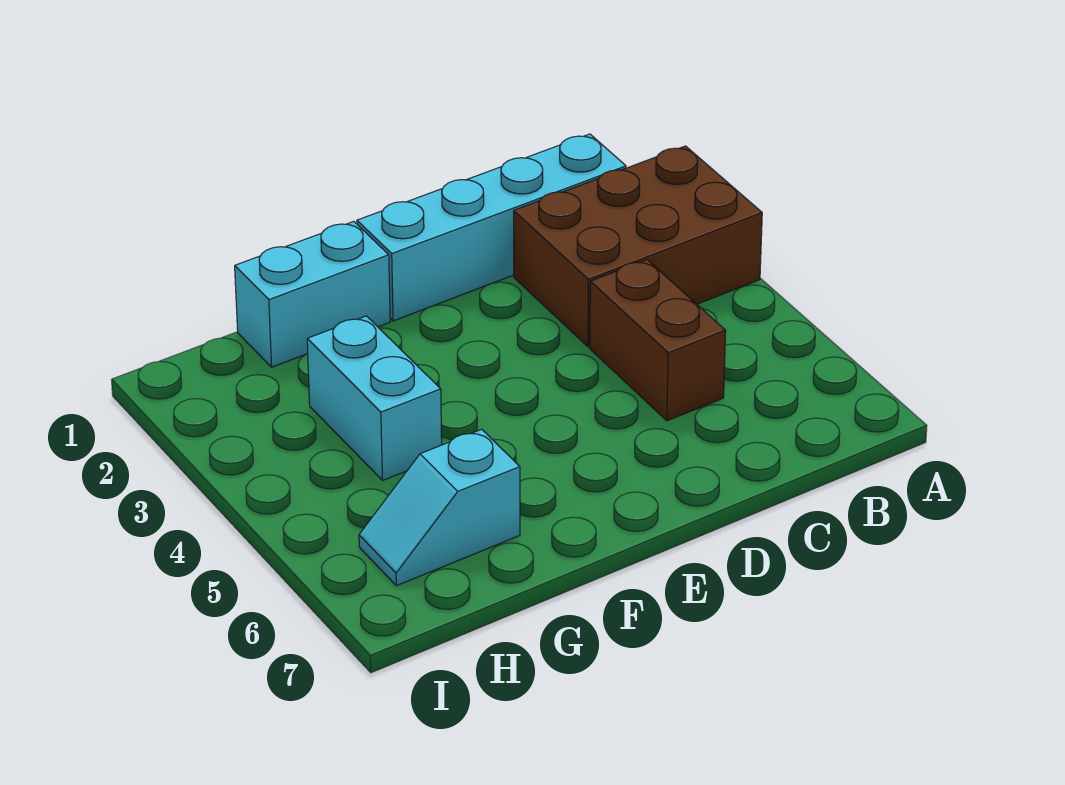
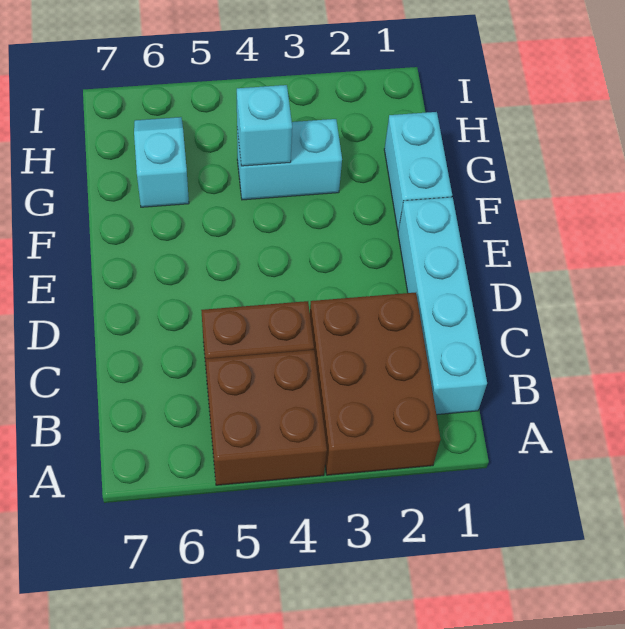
none -> brown 2x2 brick [206,350,327,485]
none -> cyan 1x1 brick [237,85,292,166]

